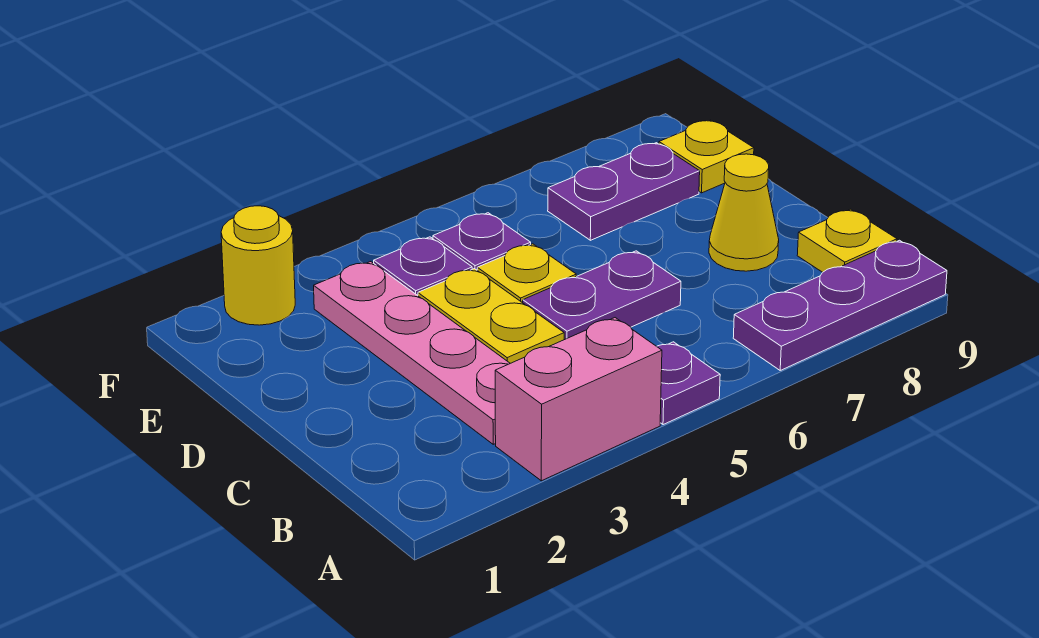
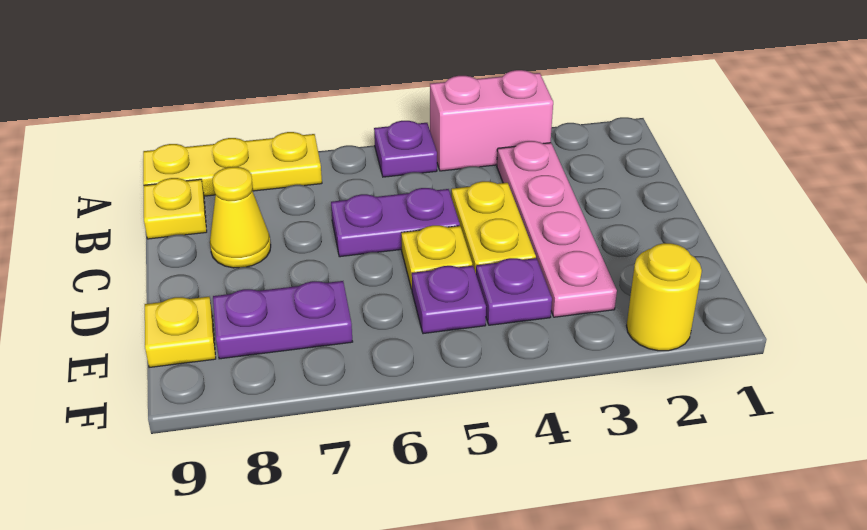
purple 1x3 plate [733,240,947,370] -> yellow 1x3 plate [143,132,322,196]

